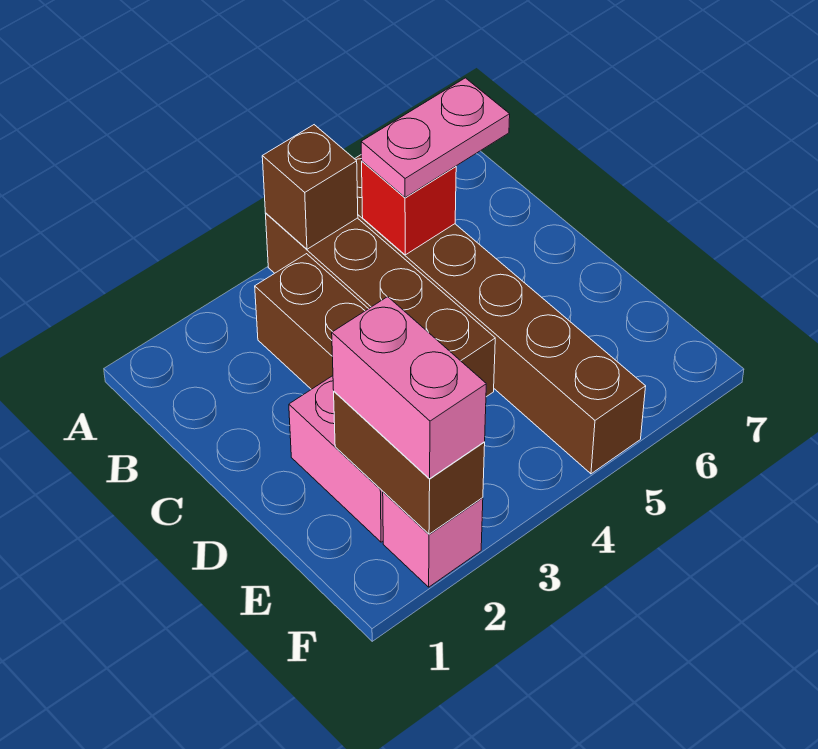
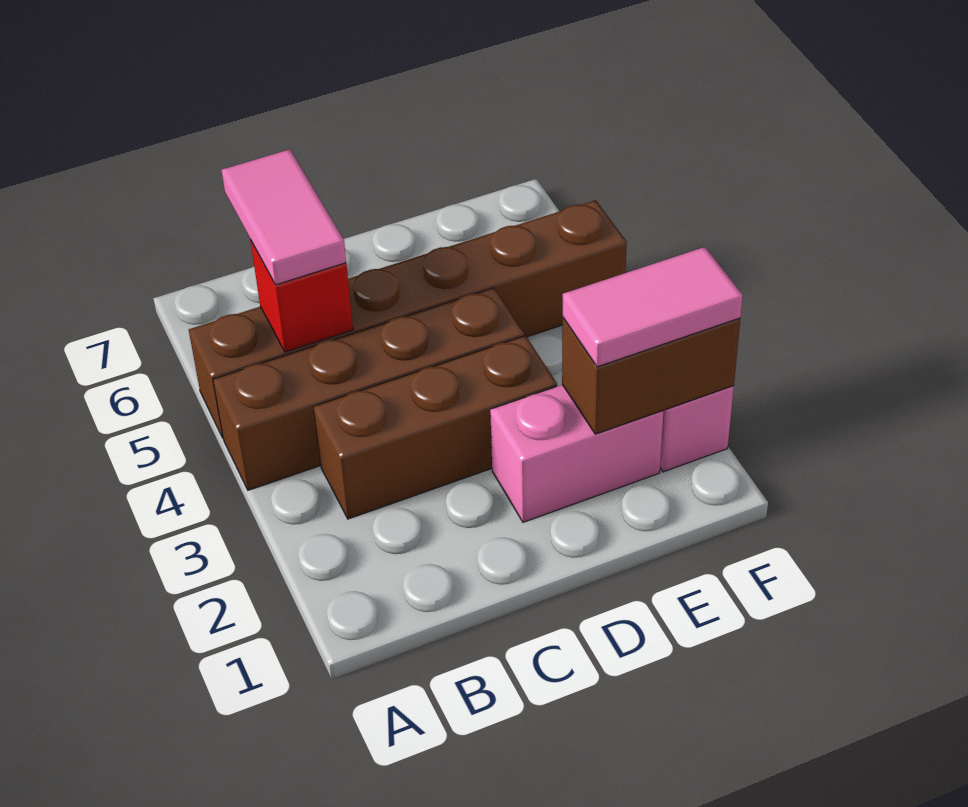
brown 1x1 brick [262,125,358,249] -> none
pink 1x2 plate [361,78,510,198] -> pink 1x2 tile [222,149,346,285]
pink 1x2 brick [332,297,486,479] -> pink 1x2 tile [563,247,743,367]

